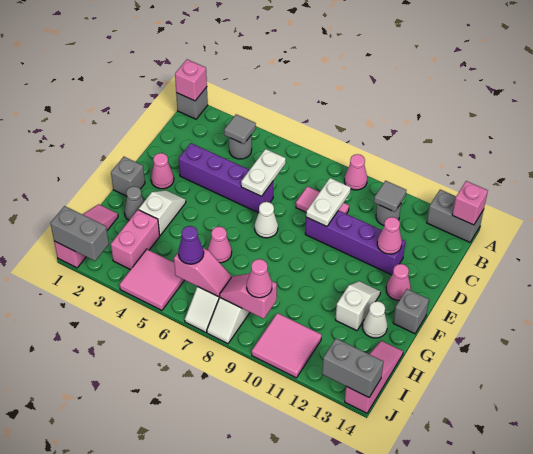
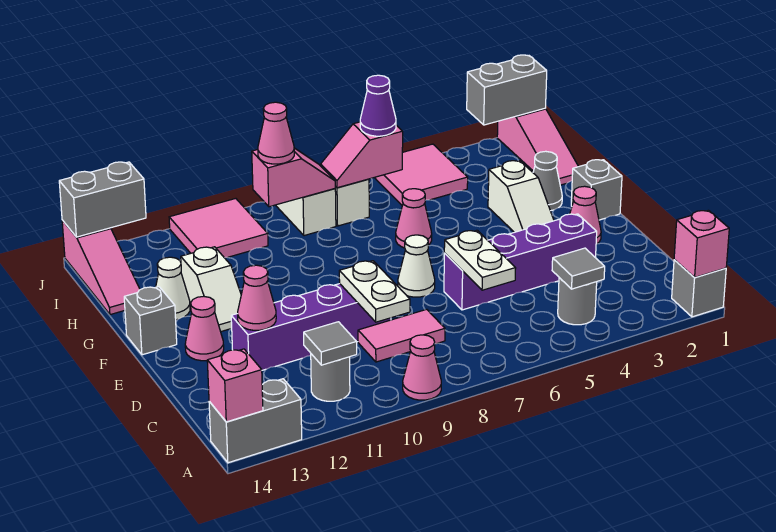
pink 1x2 brick [111,210,160,270] -> none

